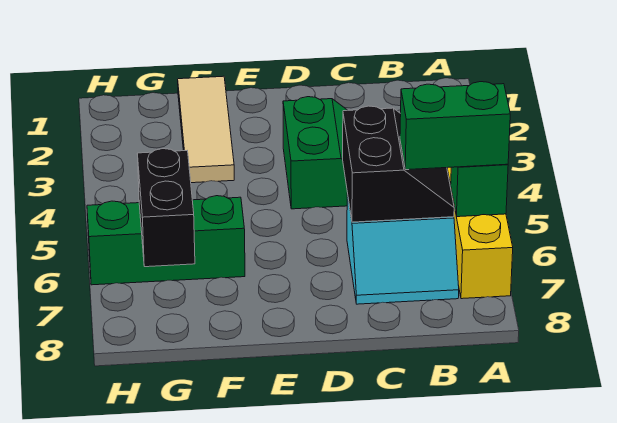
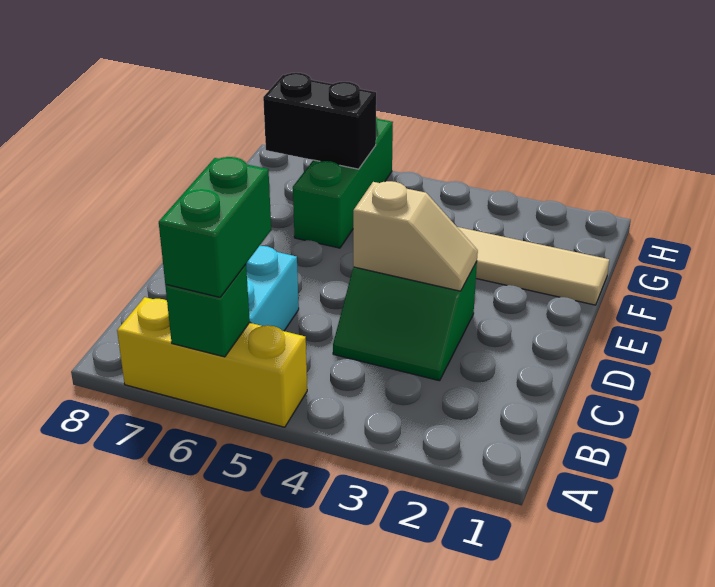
black 2x2 slope [343,106,454,222] -> none
none -> tan 1x2 slope [353,181,478,291]

